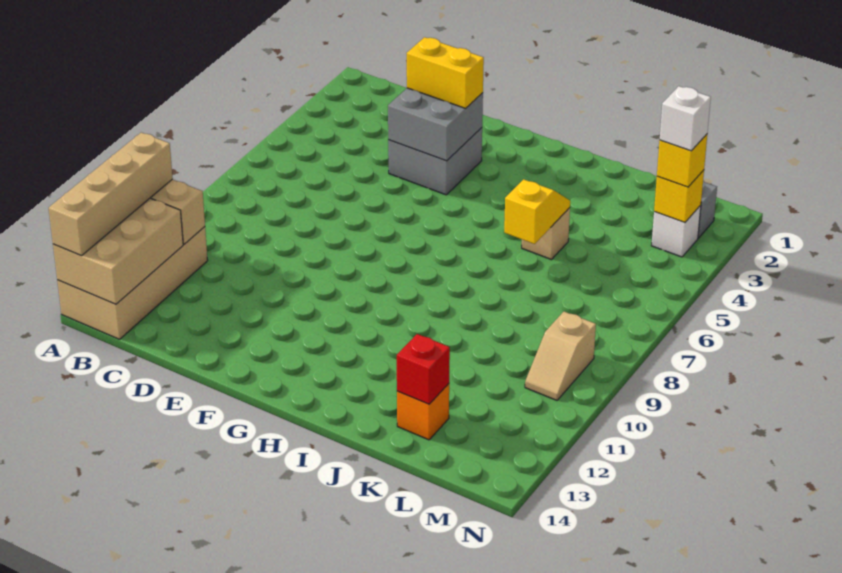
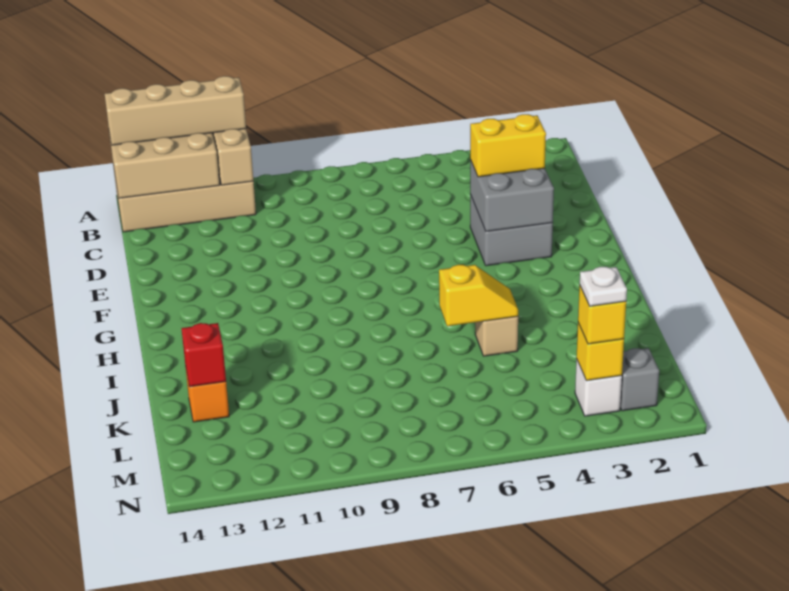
yellow 1x2 brick [407,37,484,108] -> yellow 1x2 brick turned to [470,114,546,177]
white 1x1 brick [660,86,711,151] -> white 1x1 plate [580,267,627,306]
tan 1x2 slope [525,312,596,400] -> none

